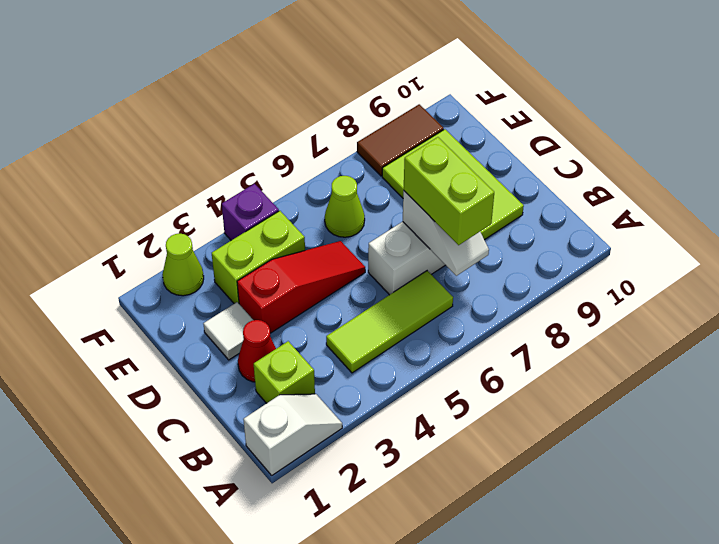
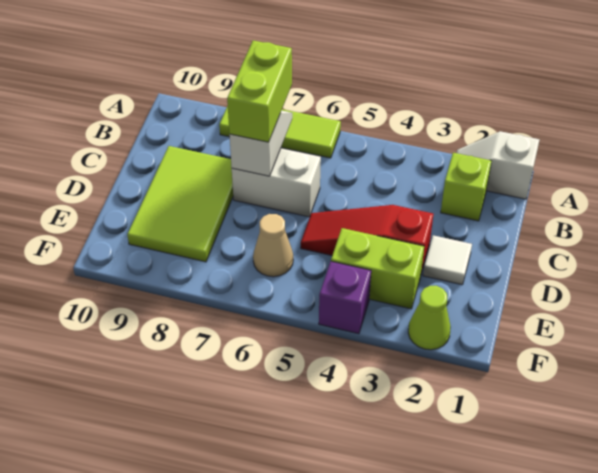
lime 1x3 tile [326,271,453,373] -> lime 1x3 tile moved to [219,106,341,158]
red 1x1 cone [238,320,276,382] -> none
lime 1x1 cone [325,176,365,237] -> tan 1x1 cone [253,214,293,277]
brown 1x2 tile [357,104,444,176] -> none

